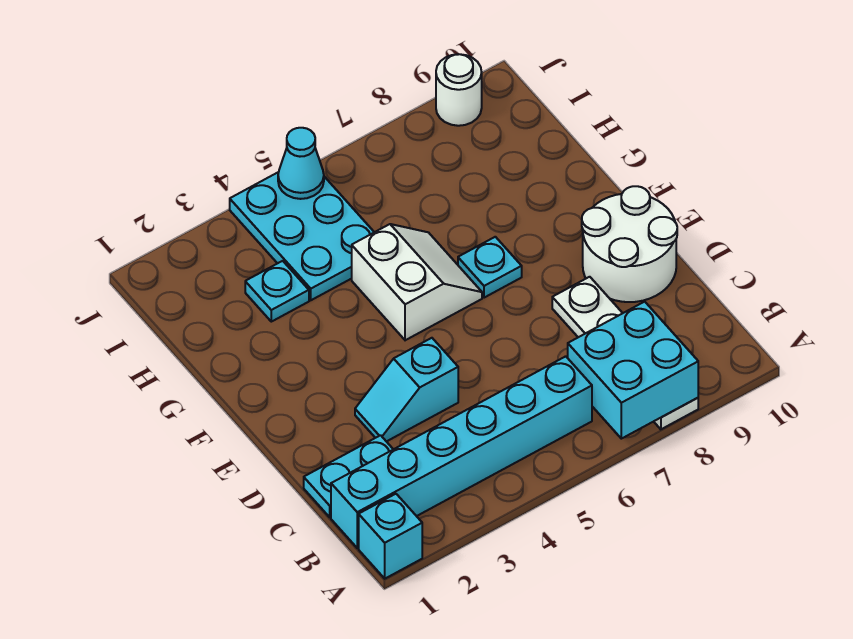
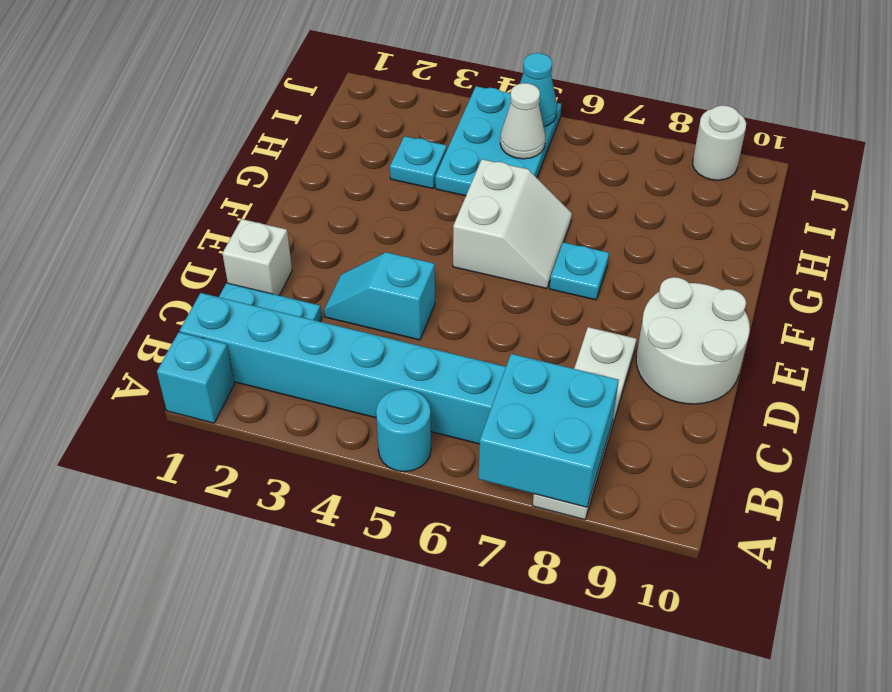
none -> cyan 1x1 round brick [376,389,431,472]
none -> white 1x1 brick [222,219,292,295]
none -> white 1x1 cone [500,83,545,159]

